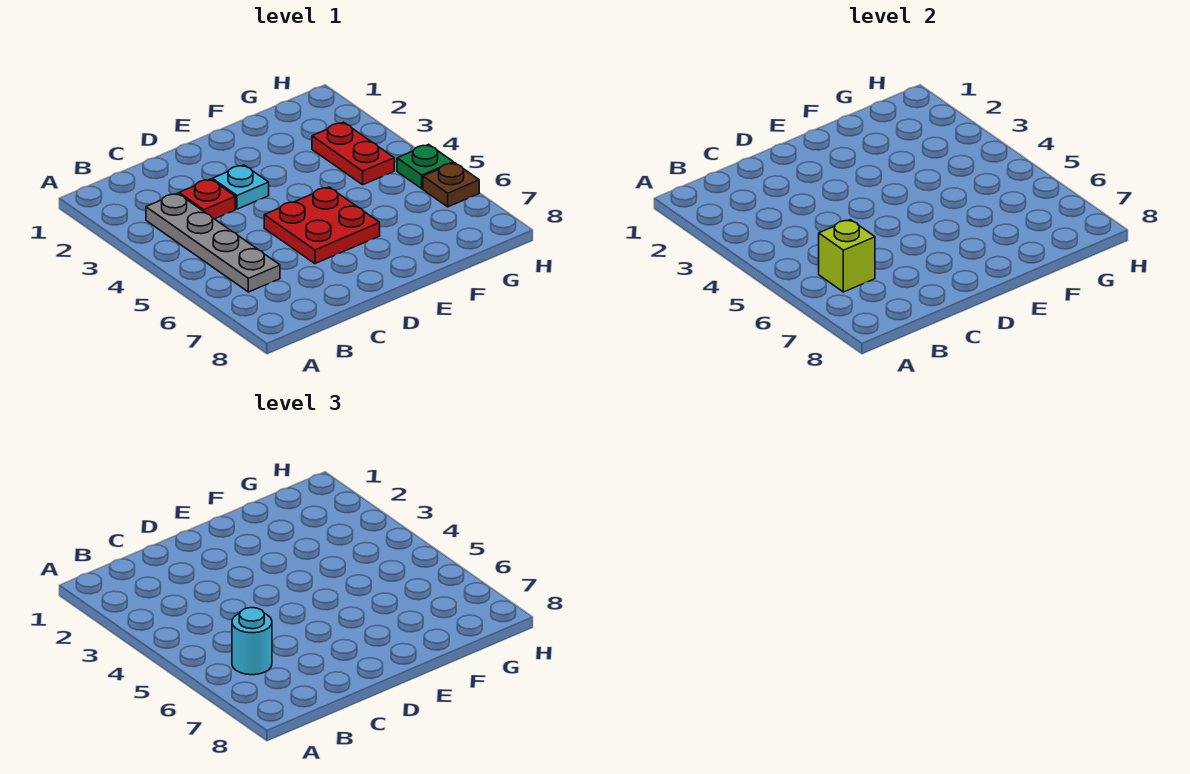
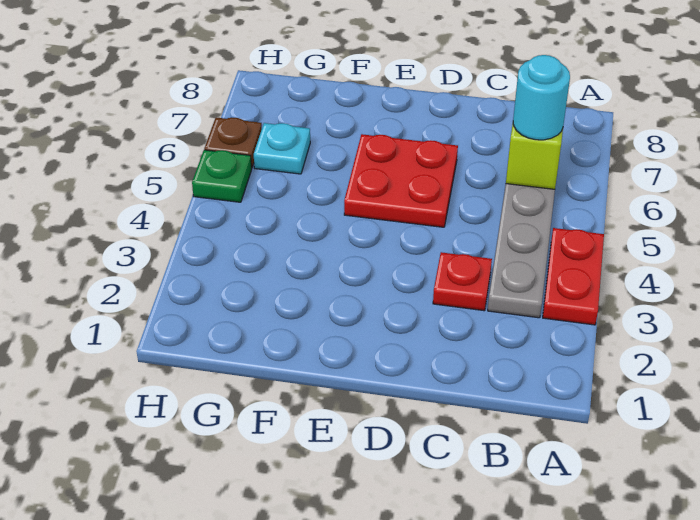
cyan 1x1 plate [212,165,269,209] -> cyan 1x1 plate moved to [254,123,310,174]
red 1x2 plate [312,122,394,185] -> red 1x2 plate moved to [543,228,604,325]

